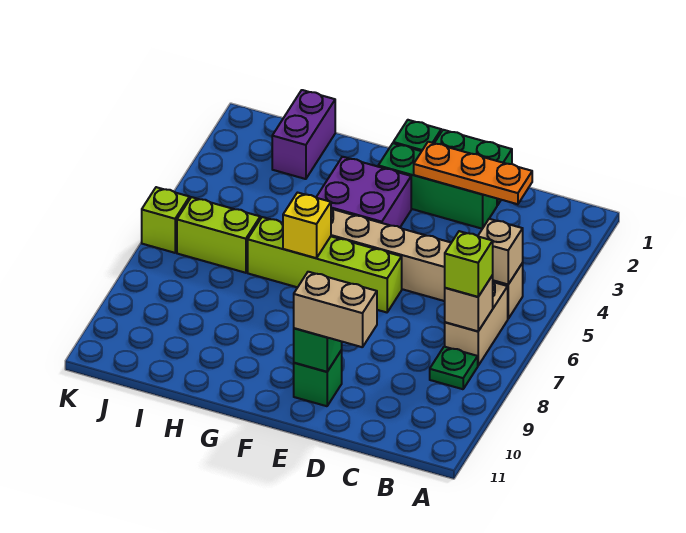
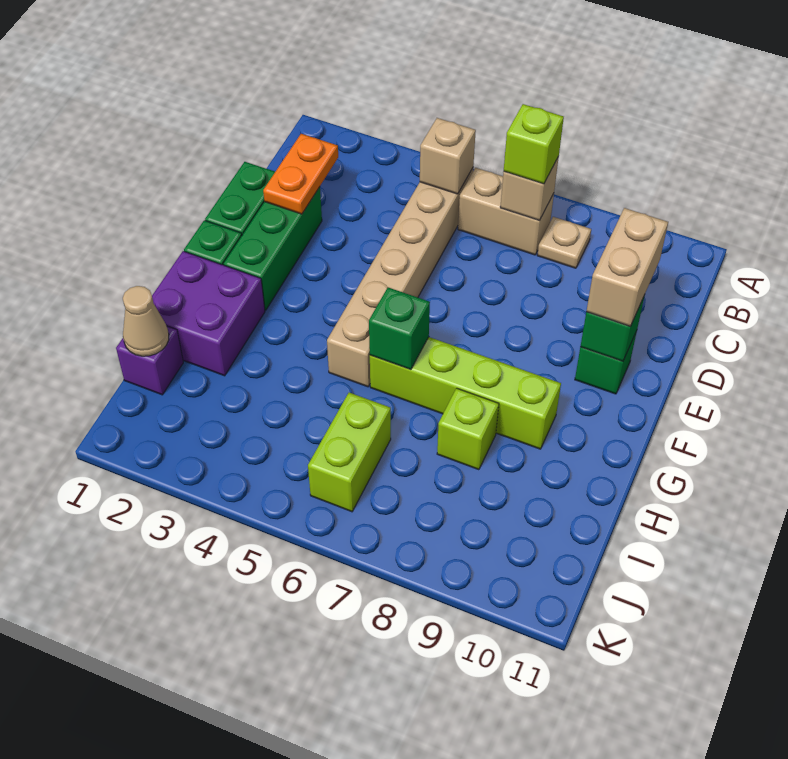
green 1x1 plate [430,347,478,389] -> tan 1x1 plate [537,217,591,268]
orange 1x3 plate [414,142,532,204] -> orange 1x2 plate [263,134,338,214]
lime 1x4 brick [248,217,402,312] -> lime 1x4 brick turned to [370,337,561,449]
purple 2x2 brick [316,157,411,227] -> purple 2x2 brick moved to [152,251,265,376]
yellow 1x1 brick [283,193,331,258] -> green 1x1 brick [369,287,430,370]
purple 1x2 brick [272,90,335,179] -> purple 1x1 brick [116,326,183,395]
none -> tan 1x1 cone [123,286,169,356]
lime 1x1 brick [142,187,190,253] -> lime 1x1 brick moved to [437,388,499,470]

